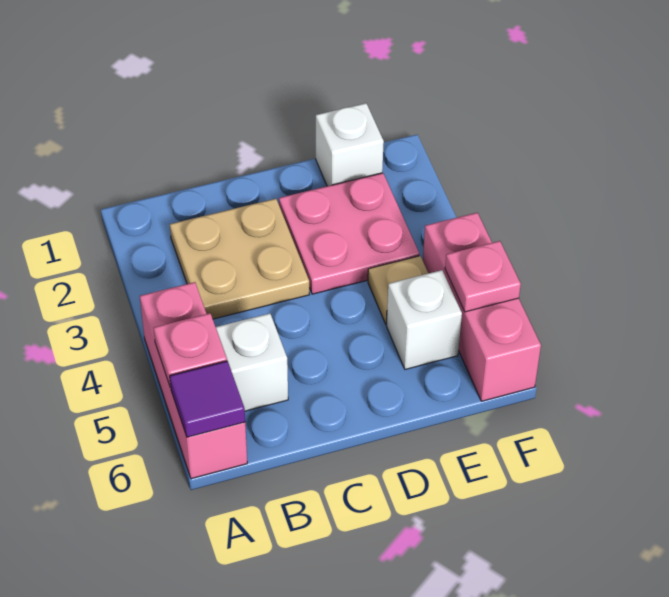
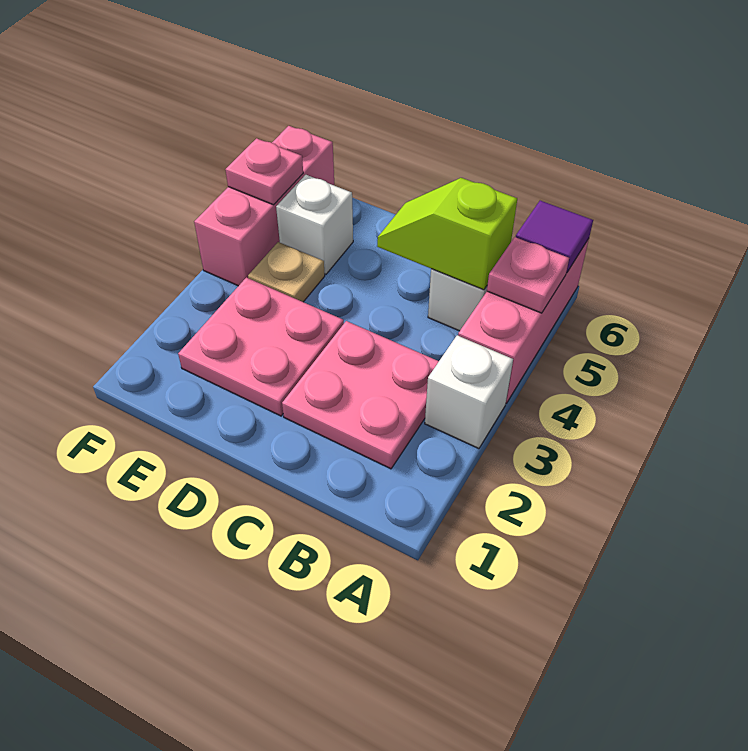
tan 2x2 plate [170,199,309,319] -> pink 2x2 plate [282,321,439,469]
none -> lime 1x2 slope [377,178,517,290]
white 1x1 brick [316,103,384,186] -> white 1x1 brick moved to [425,335,513,449]

